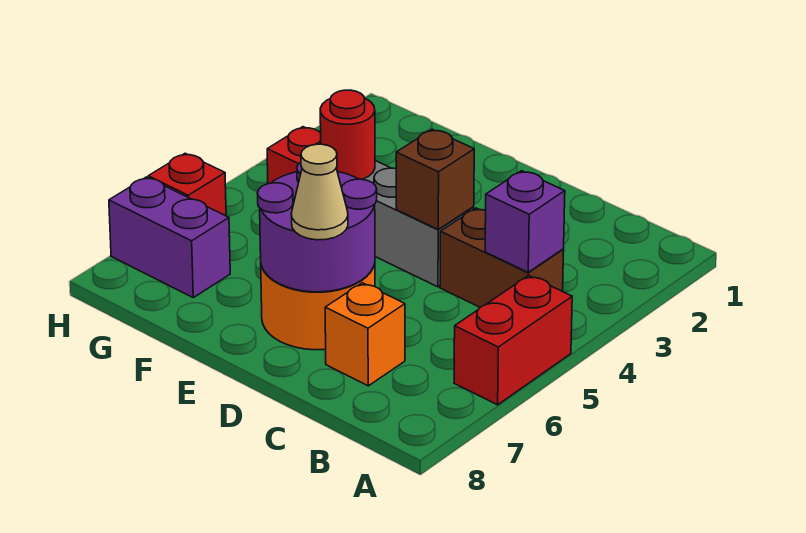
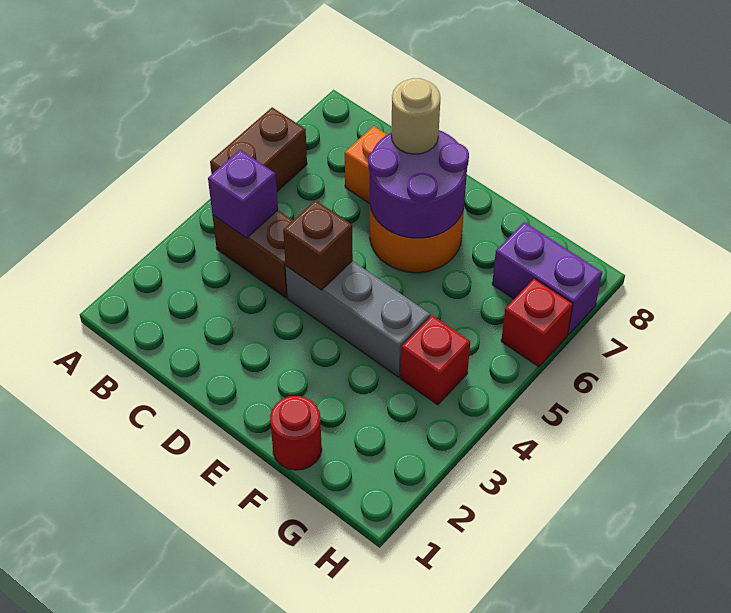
red 1x2 brick [454,275,572,405] -> brown 1x2 brick [210,107,307,191]
tan 1x1 cone [291,144,348,240] -> tan 1x1 round brick [391,78,440,154]
red 1x1 round brick [320,90,375,179] -> red 1x1 round brick moved to [270,396,322,470]

